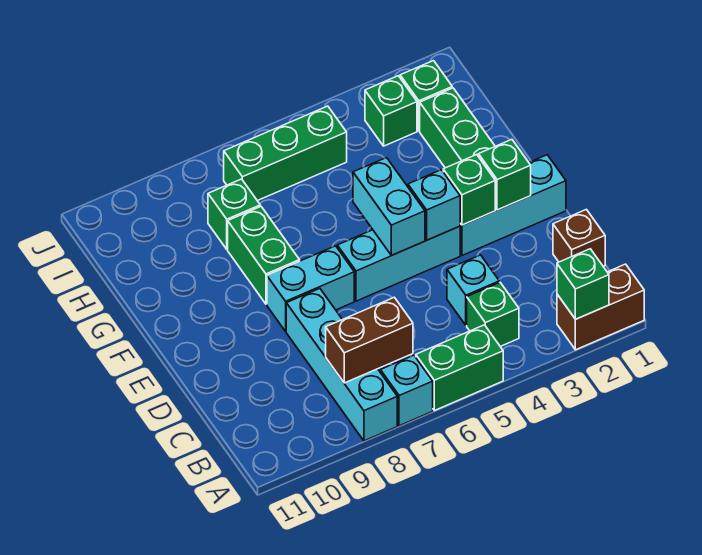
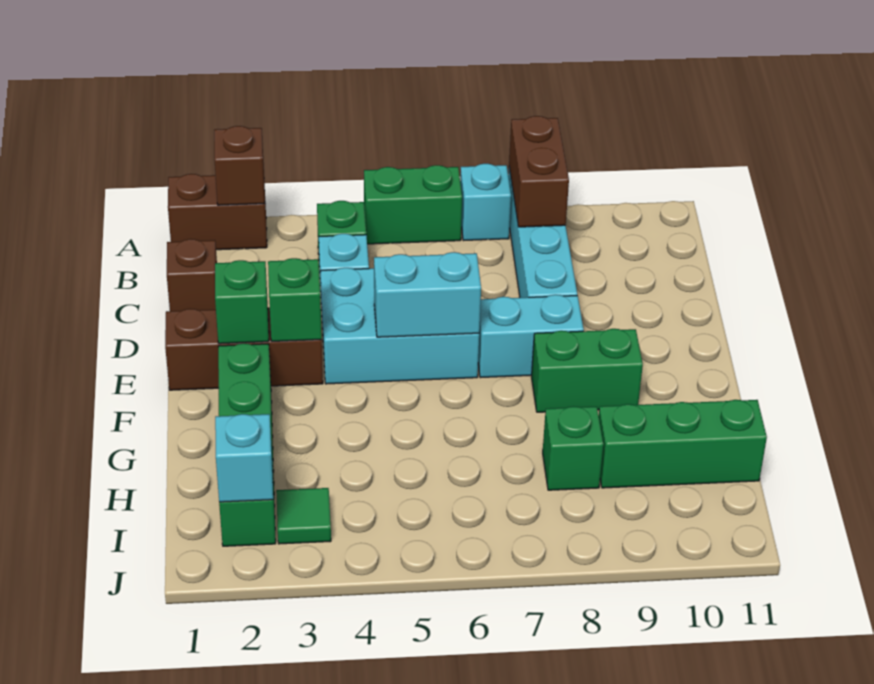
green 1x1 brick [557,249,609,319] -> brown 1x1 brick [214,126,265,205]
brown 1x2 brick [326,297,413,383] -> brown 1x2 brick turned to [509,116,569,227]
cyan 1x3 brick [460,155,566,256] -> brown 1x3 brick [165,307,323,390]
cyan 1x3 brick [337,226,460,301] -> cyan 2x3 brick [320,268,479,384]
cyan 1x1 brick [408,170,460,240] -> cyan 1x1 brick moved to [215,414,273,502]
cyan 1x2 brick [353,158,425,255] -> cyan 1x2 brick turned to [374,252,481,337]
green 1x2 brick [228,206,300,304] -> green 1x2 brick turned to [532,329,643,412]
green 1x1 brick [365,76,417,146] -> green 1x1 tile [276,488,331,544]
green 1x3 brick [224,106,347,201] -> green 1x3 brick moved to [599,400,767,488]

